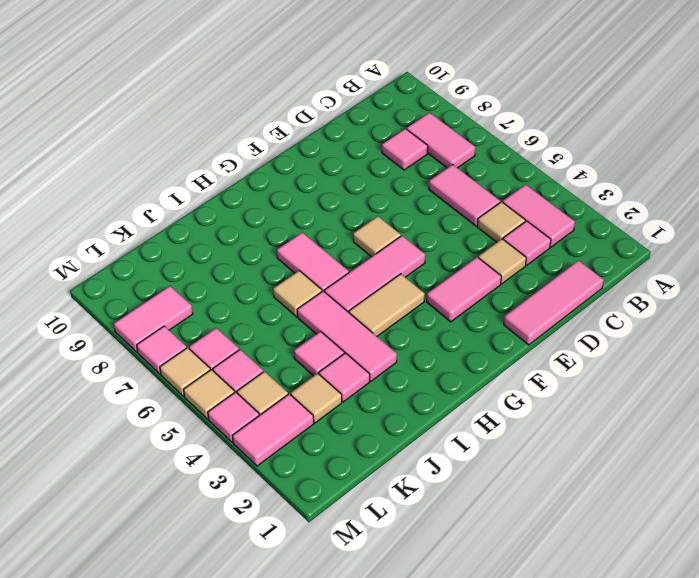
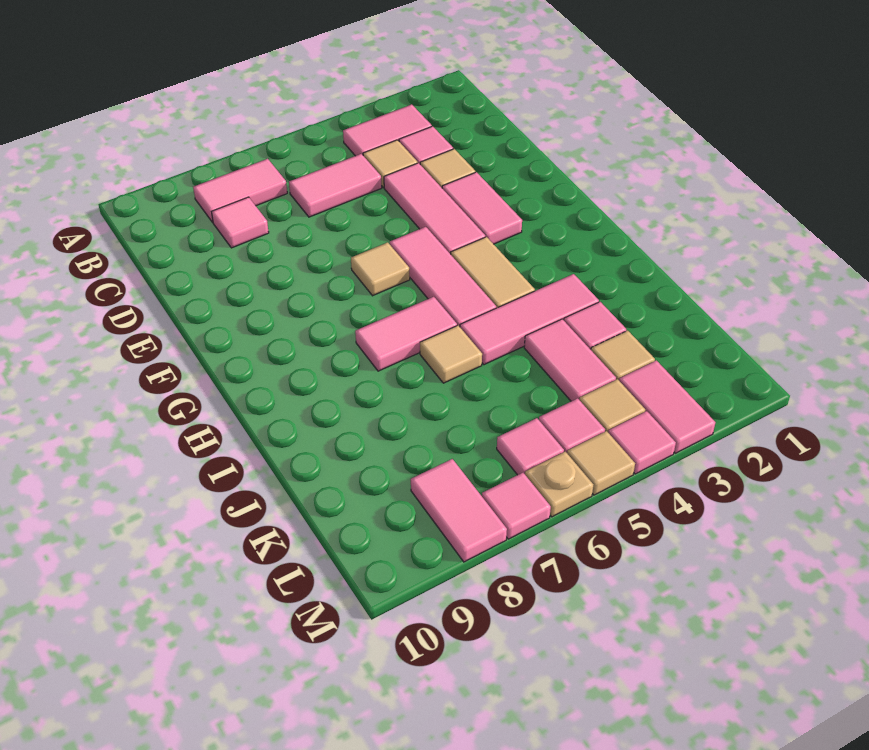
pink 1x3 tile [504,260,604,345] -> pink 1x3 tile moved to [384,163,485,254]
pink 1x1 tile [294,331,344,376] -> pink 1x2 tile [524,319,616,401]
tan 1x1 tile [160,348,210,396] -> tan 1x1 plate [525,451,593,517]

